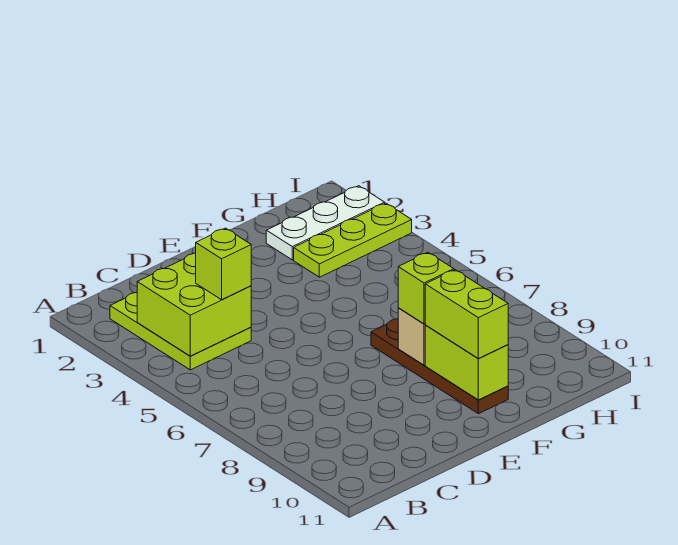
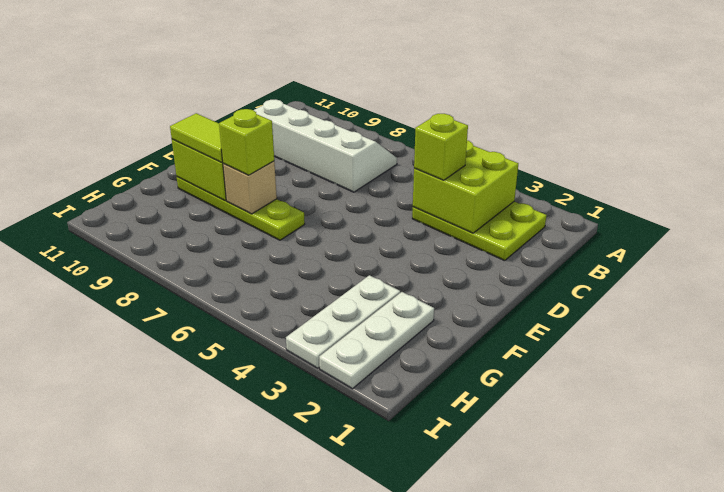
none -> white 2x4 slope [254,99,397,192]
brown 1x4 plate [371,319,508,414] -> lime 1x4 plate [177,177,305,240]
lime 1x2 brick [425,270,508,359] -> lime 1x2 tile [170,113,223,162]
lime 1x3 plate [294,203,412,277] -> white 1x3 plate [286,275,400,368]

